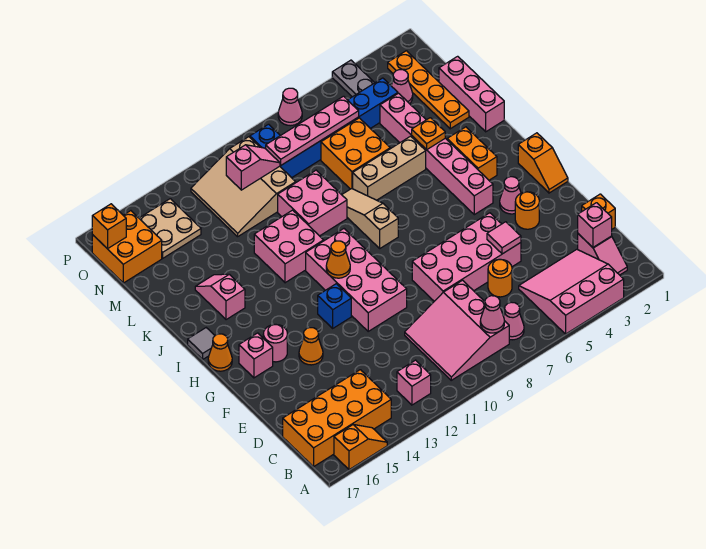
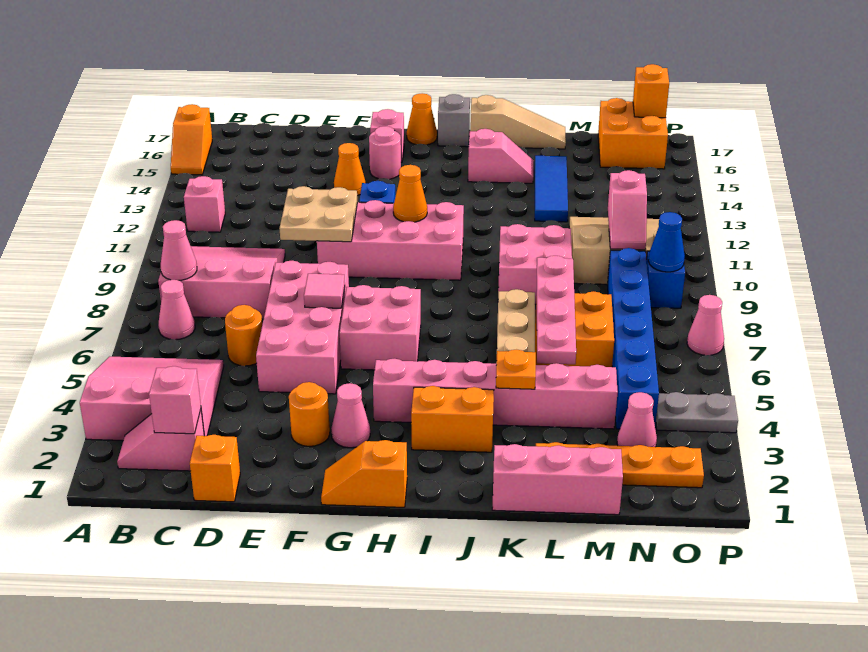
pink 3x3 slope [519,249,624,334] -> pink 3x3 slope turned to [80,357,224,440]
orange 2x4 brick [283,370,391,467] -> none
pink 1x1 tile [487,222,521,254] -> pink 1x1 tile moved to [304,274,345,308]
tan 1x3 slope [342,189,398,248] -> tan 1x3 slope moved to [470,95,566,149]
grey 1x1 tile [188,328,215,359] -> grey 1x1 brick [438,94,470,147]
pink 2x2 brick [254,210,324,283] -> pink 2x2 brick moved to [340,285,421,370]
none -> blue 1x3 tile [535,156,568,222]
pink 1x4 plate [266,96,359,165] -> pink 1x4 plate moved to [537,256,576,364]
tan 2x2 plate [139,199,201,258] -> tan 2x2 plate moved to [279,186,357,242]
none -> blue 1x1 cone [648,212,685,272]

